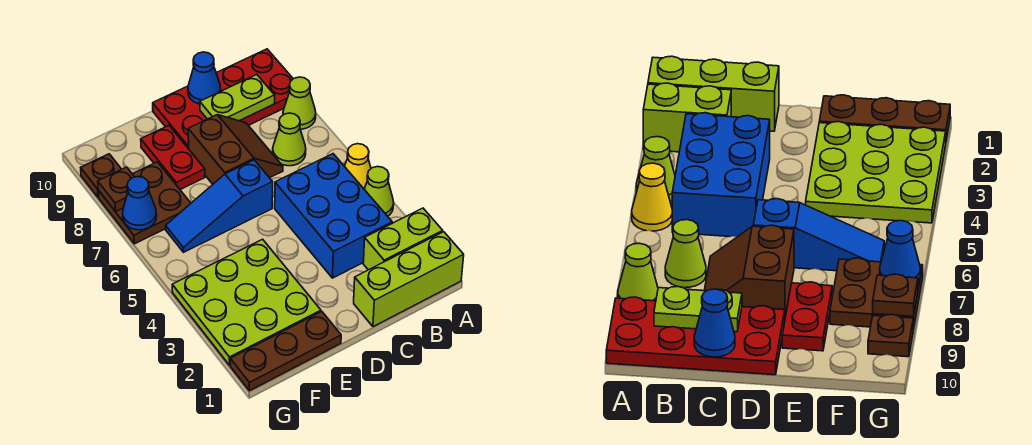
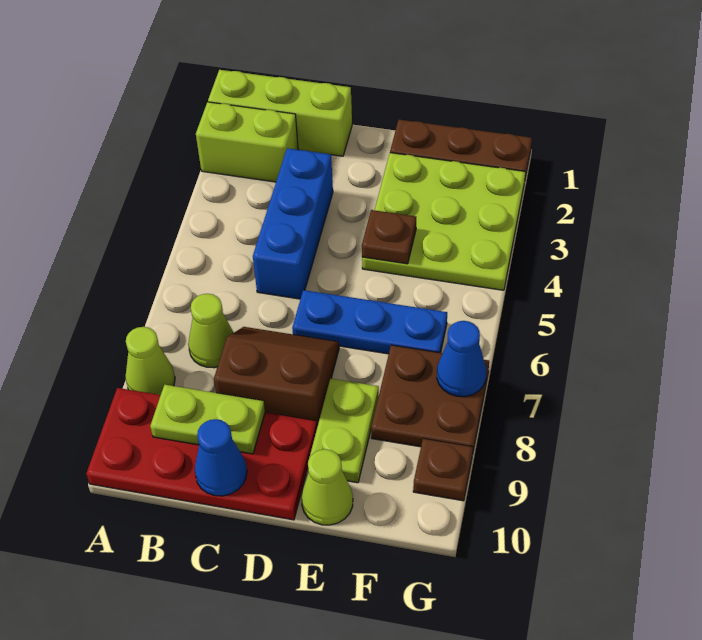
lime 1x1 cone [364,167,394,216] -> lime 1x1 cone moved to [301,449,353,525]
yellow 1x1 cone [344,144,371,189] -> none
blue 2x3 brick [275,154,392,278] -> blue 1x3 brick [253,148,333,299]
brown 2x2 slope [188,115,283,184] -> brown 2x2 slope turned to [214,327,339,427]
blue 1x3 slope [166,160,273,252] -> blue 1x3 plate [292,290,447,354]
red 1x2 plate [141,126,205,190] -> lime 1x2 plate [310,378,379,483]
brown 1x1 plate [98,167,134,212] -> brown 1x1 plate moved to [362,210,416,264]

